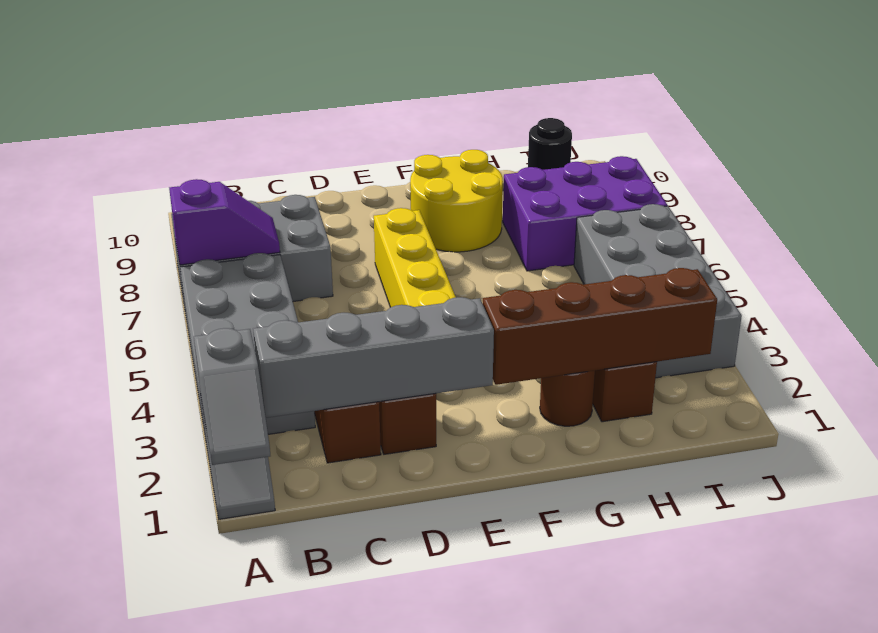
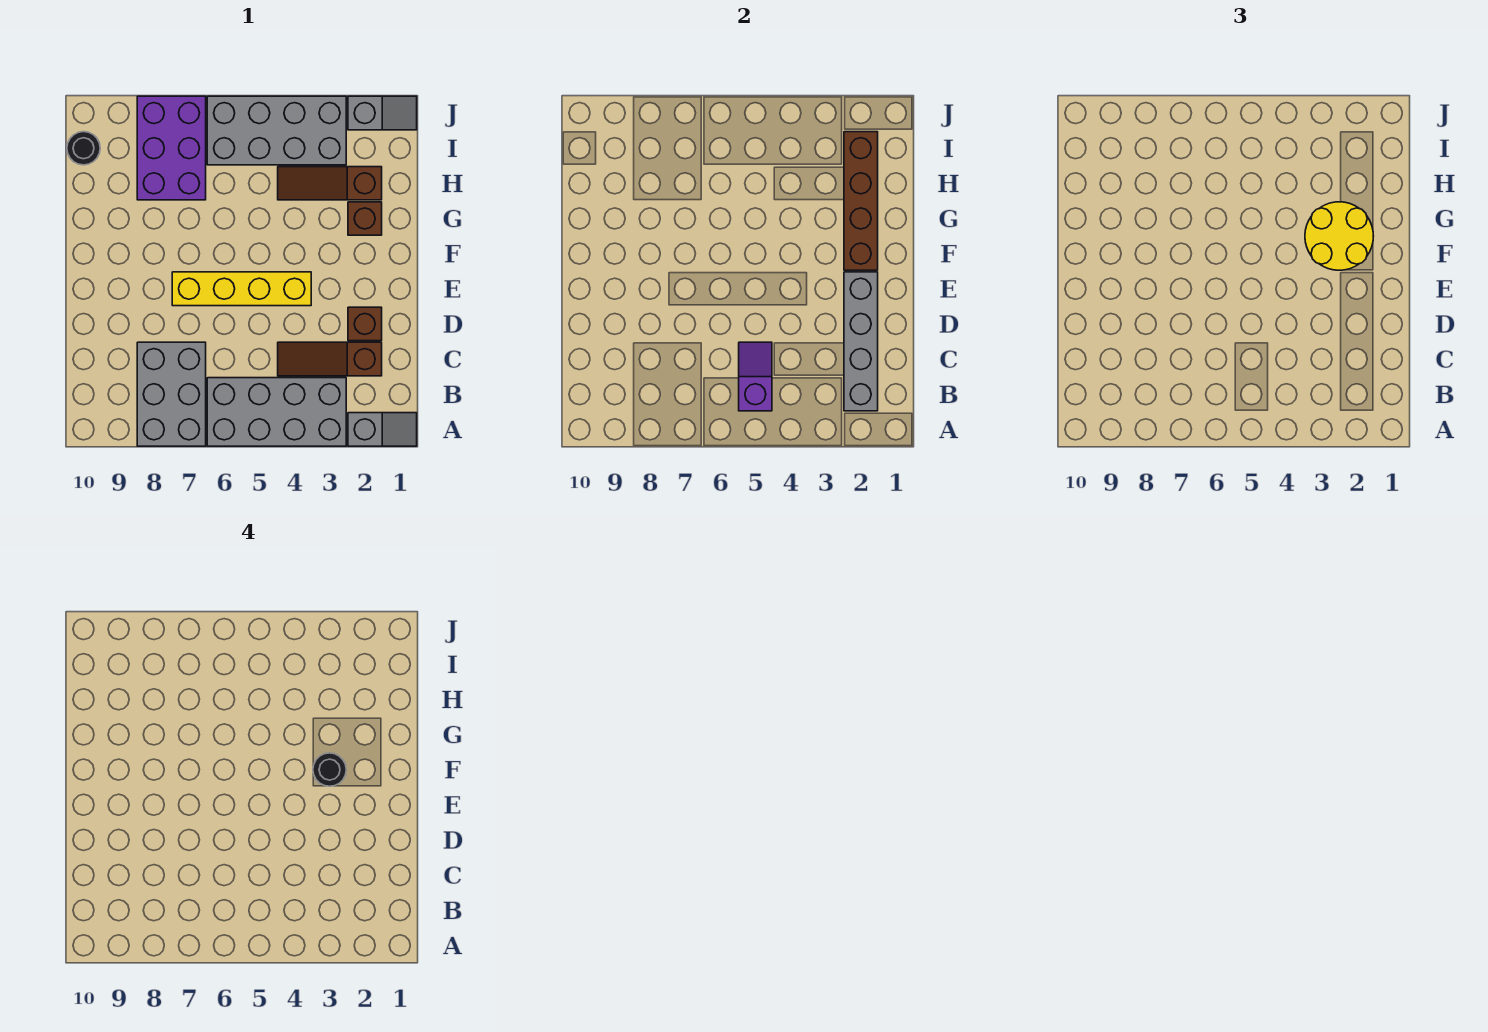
grey 1x2 slope [194,328,270,465] -> grey 1x2 slope moved to [348,96,417,130]
purple 1x2 slope [169,179,280,265] -> purple 1x2 slope moved to [739,342,772,411]
none -> black 1x1 round brick [313,753,346,786]
yellow 2x2 round brick [410,150,503,252] -> yellow 2x2 round brick moved to [1305,202,1373,270]
brown 1x1 round brick [540,371,595,426] -> brown 1x1 brick [348,202,382,235]

